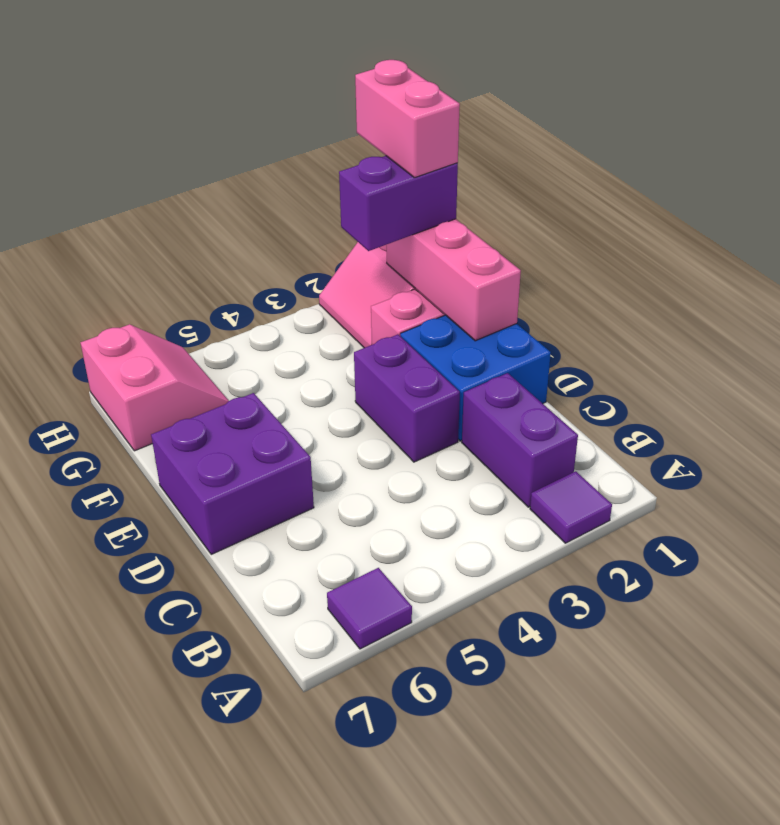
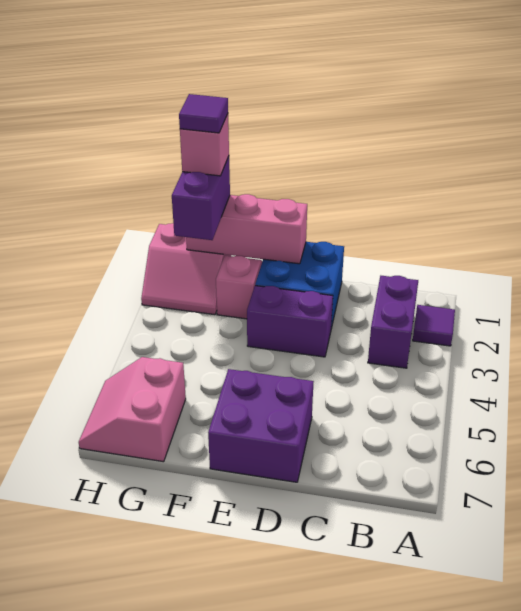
purple 1x1 tile [327,568,412,649] -> purple 1x1 tile moved to [179,94,228,133]
purple 1x2 brick [462,373,578,507] -> purple 1x2 brick turned to [368,276,418,368]
pink 1x2 brick [355,60,460,178] -> pink 1x1 brick [180,114,229,176]
pink 2x2 slope [80,324,229,451] -> pink 2x2 slope turned to [79,357,186,462]

